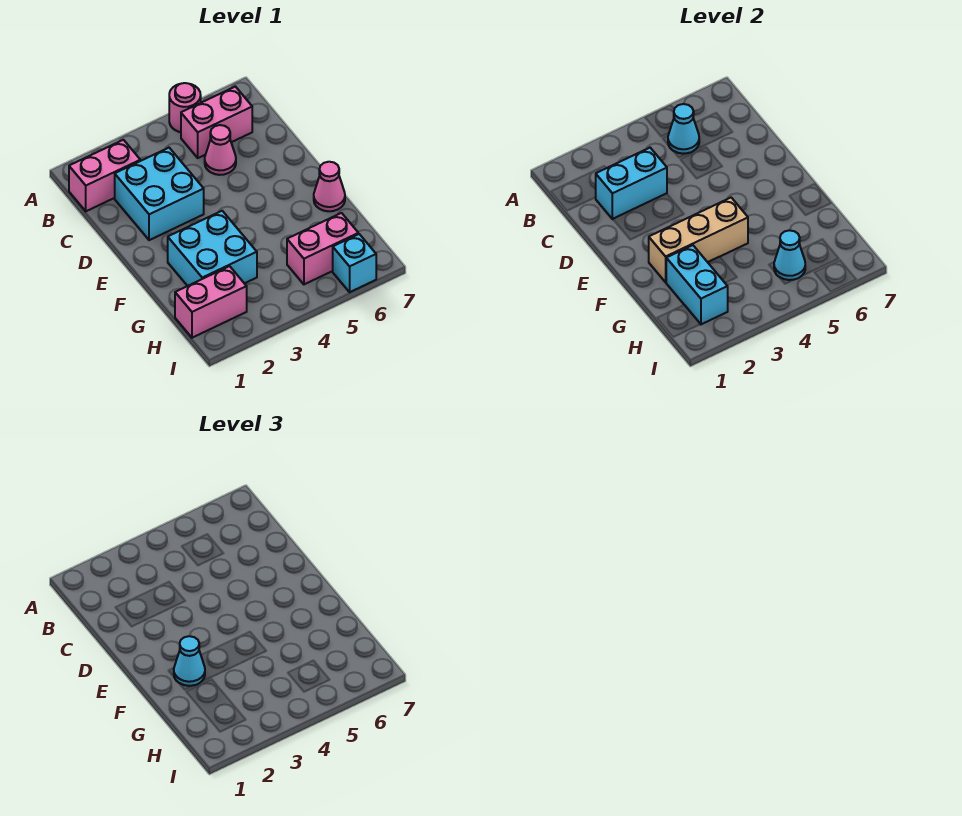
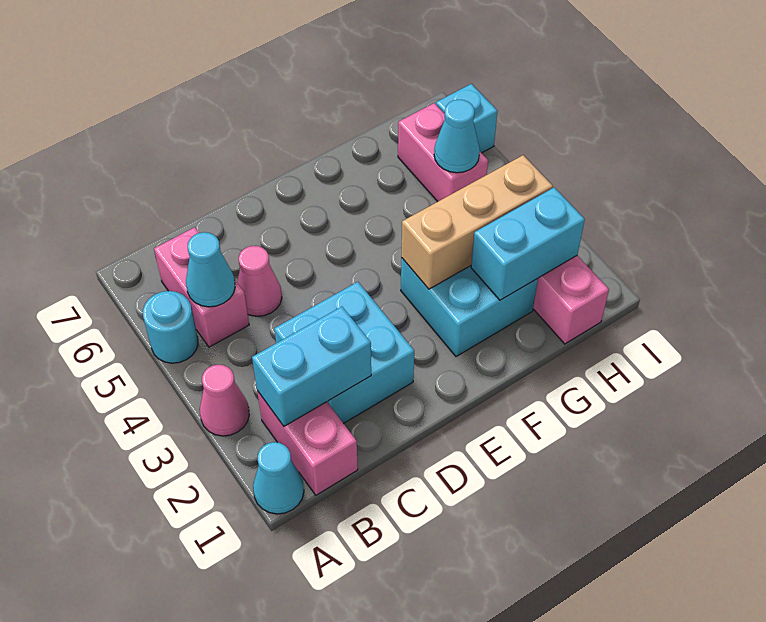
pink 1x1 round brick [169,83,201,132] -> cyan 1x1 round brick [143,291,198,363]
cyan 1x2 brick [596,148,667,219] -> cyan 1x2 brick turned to [252,307,371,426]
tan 1x3 brick [649,198,748,282] -> tan 1x3 brick turned to [401,155,553,289]
cyan 1x1 cone [174,636,205,686] -> cyan 1x1 cone moved to [253,442,304,514]
pink 1x1 cone [314,162,345,211] -> pink 1x1 cone moved to [200,365,249,436]

